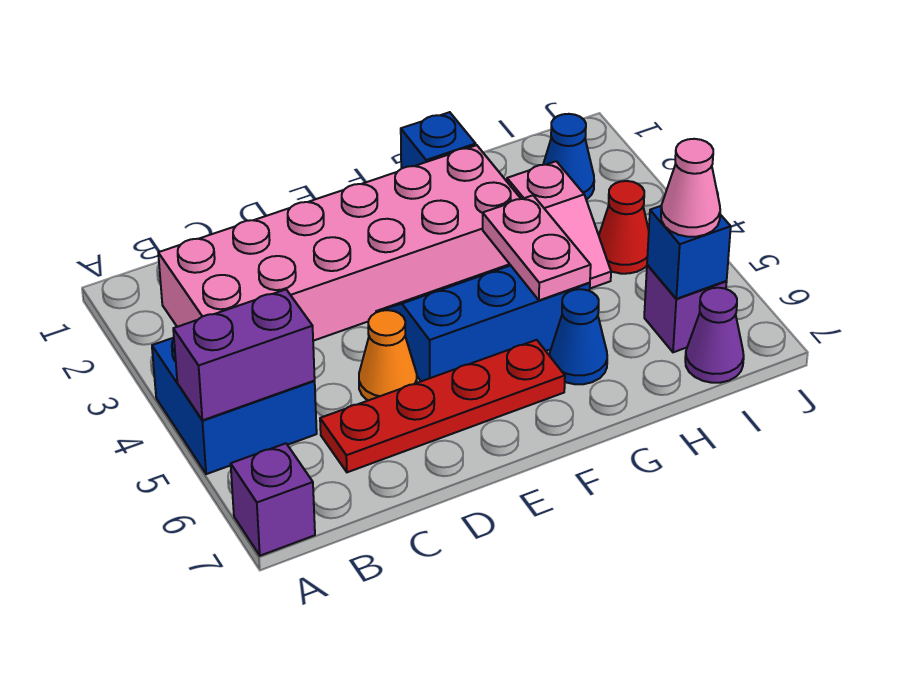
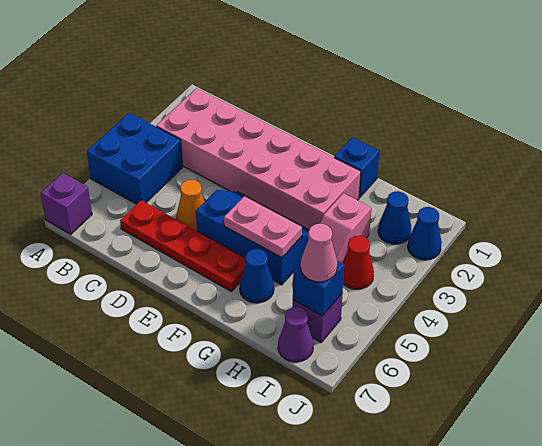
purple 1x2 brick [173,289,315,420] -> none
pink 1x2 plate [483,195,591,300] -> pink 1x2 plate turned to [224,196,302,258]
none -> blue 1x1 cone [408,207,442,260]

